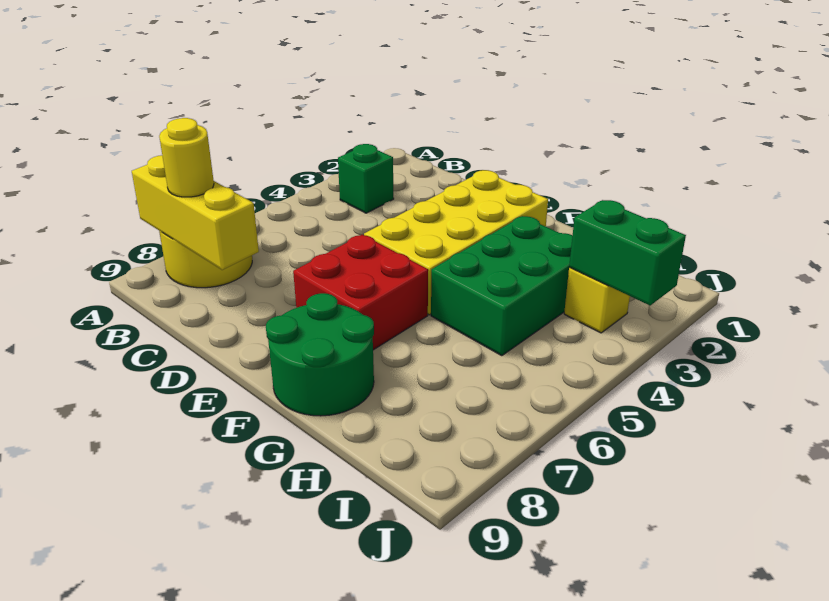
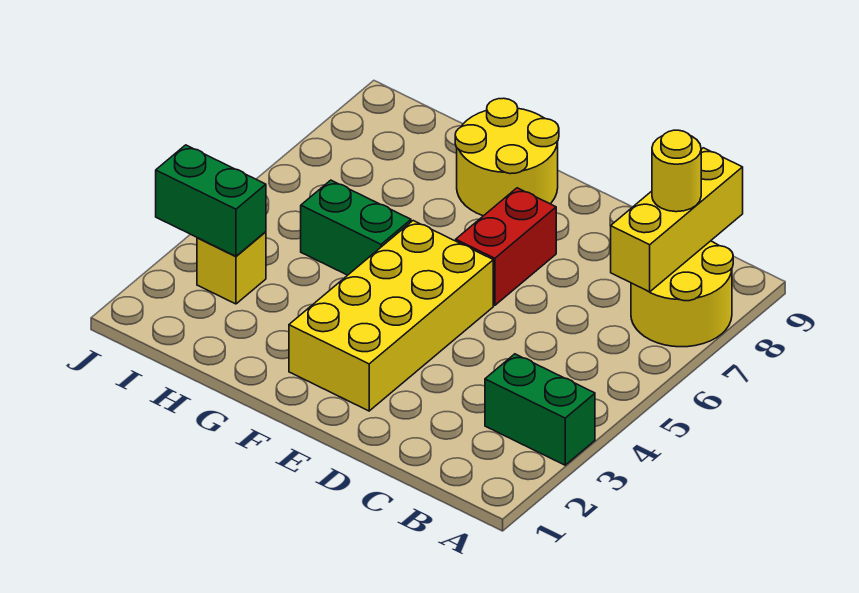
yellow 1x3 brick [132,155,259,270] -> yellow 1x3 brick turned to [611,148,743,292]
green 1x1 brick [338,144,394,213] -> green 1x2 brick [485,354,595,465]
red 2x2 brick [293,235,428,350] -> red 1x2 brick [456,188,556,305]
green 2x2 round brick [266,293,374,416] -> yellow 2x2 round brick [455,98,559,216]
green 2x3 brick [431,216,573,356] -> green 1x2 brick [301,180,411,275]

